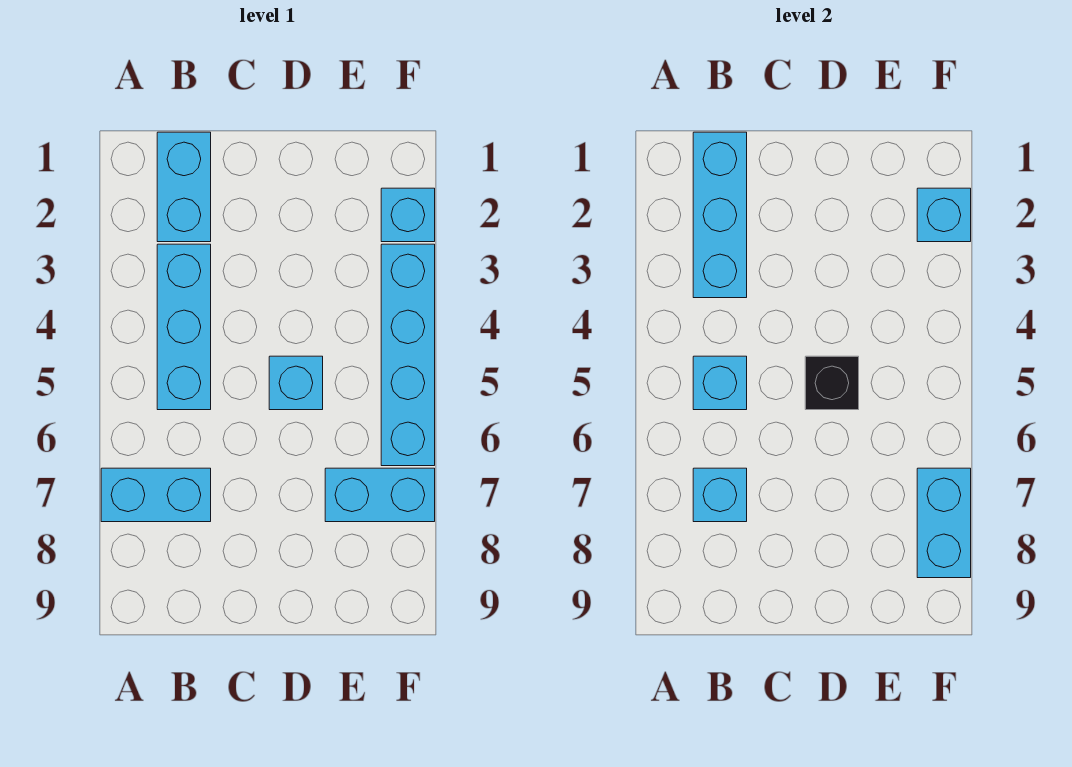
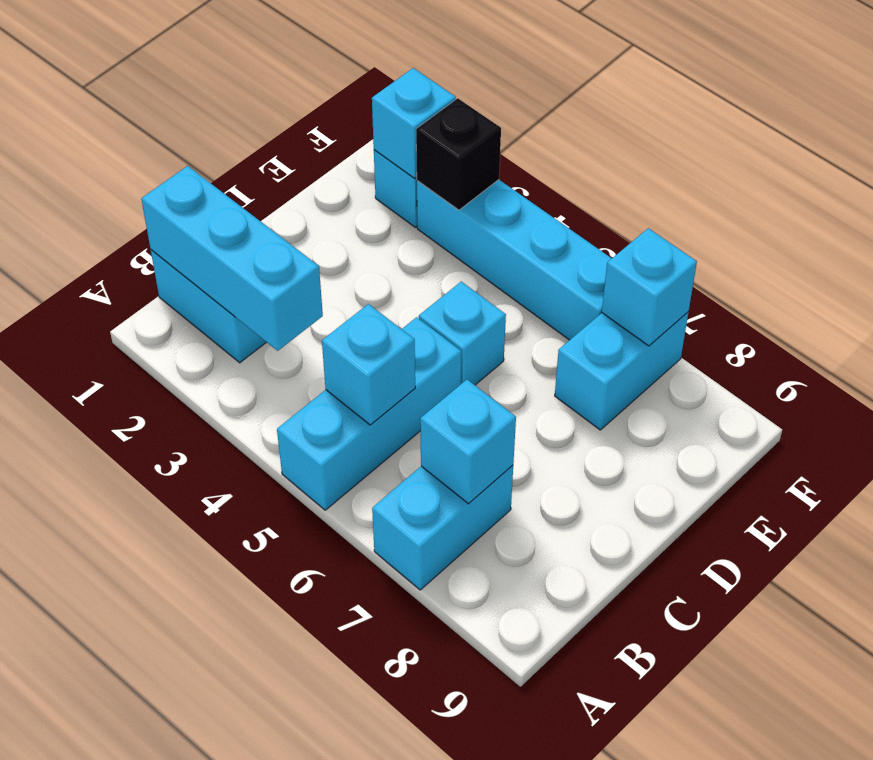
cyan 1x3 brick [157,244,211,410] -> cyan 1x3 brick turned to [277,317,461,510]
black 1x1 brick [805,356,859,410] -> black 1x1 brick moved to [416,98,501,210]
cyan 1x2 brick [917,468,971,578] -> cyan 1x1 brick [602,228,697,346]

